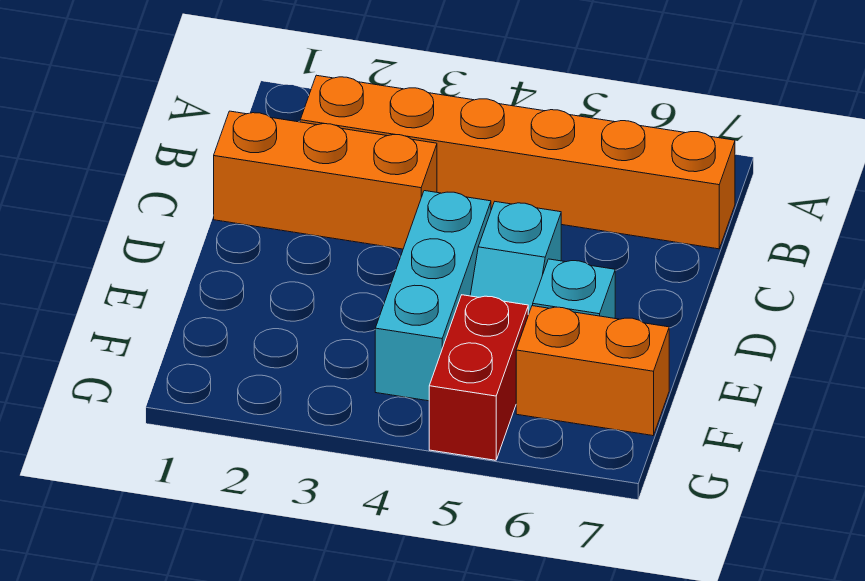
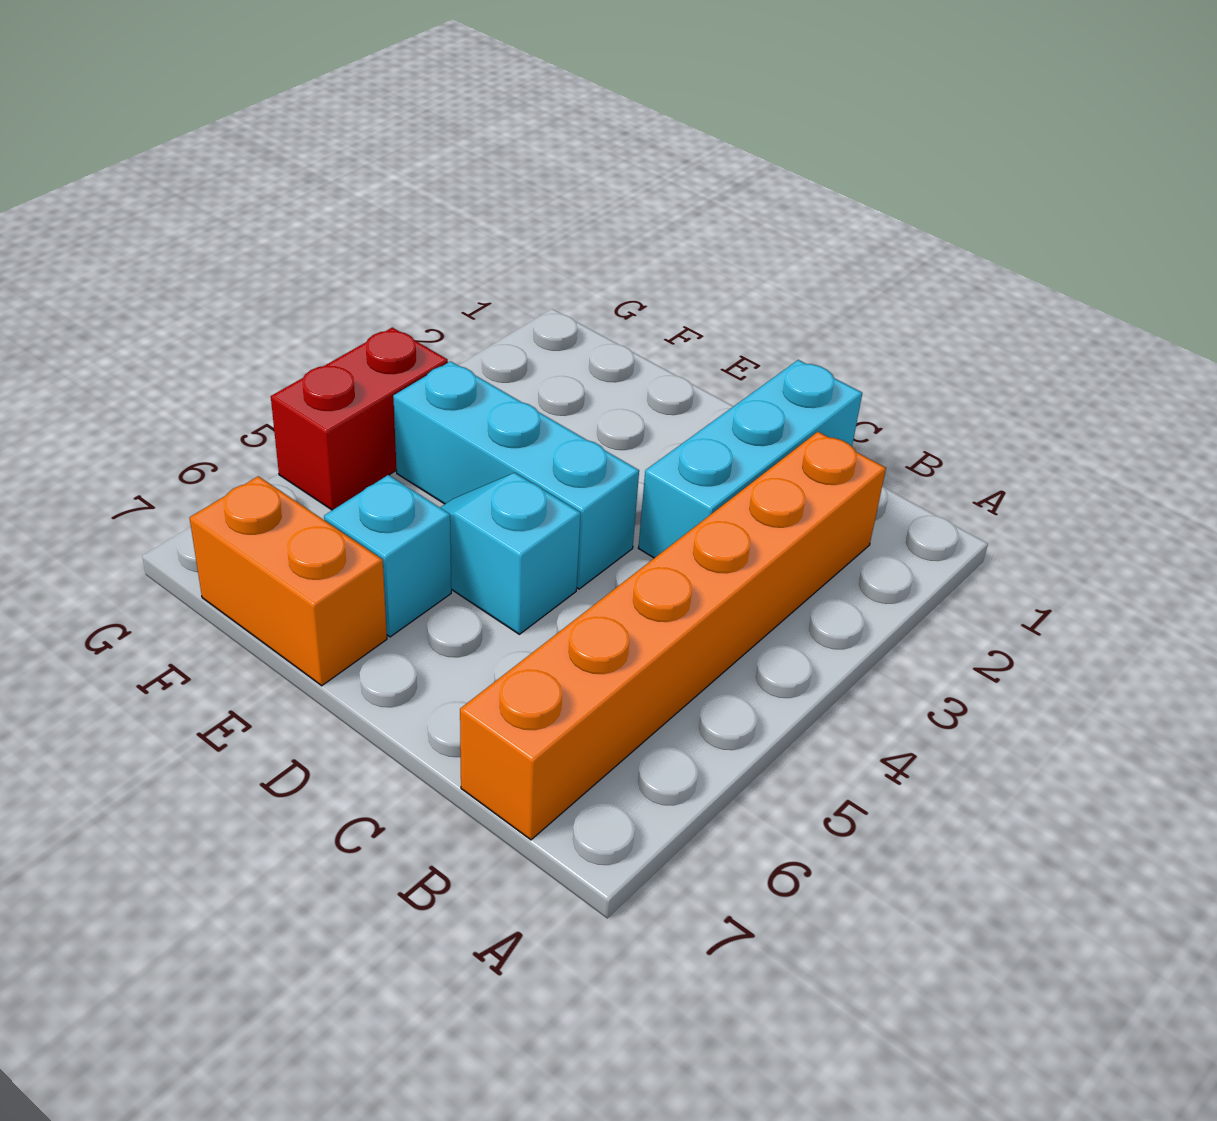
orange 1x3 brick [214,111,437,249] -> cyan 1x3 brick [639,360,862,558]
red 1x2 brick [429,295,528,460] -> red 1x2 brick turned to [271,327,448,510]
orange 1x2 brick [516,306,669,436] -> orange 1x2 brick turned to [190,476,387,686]

